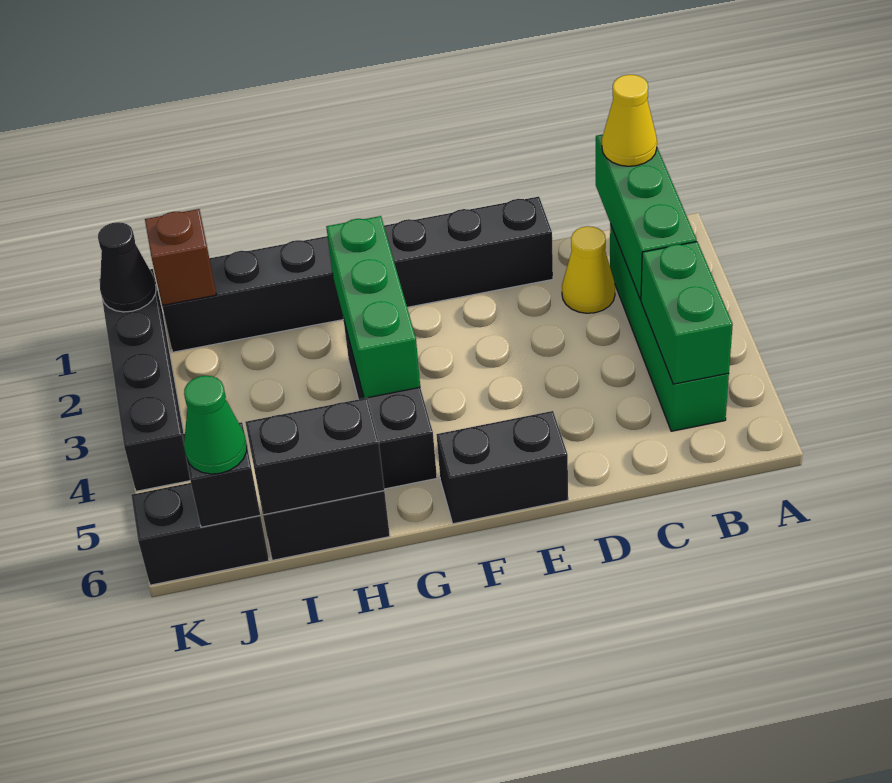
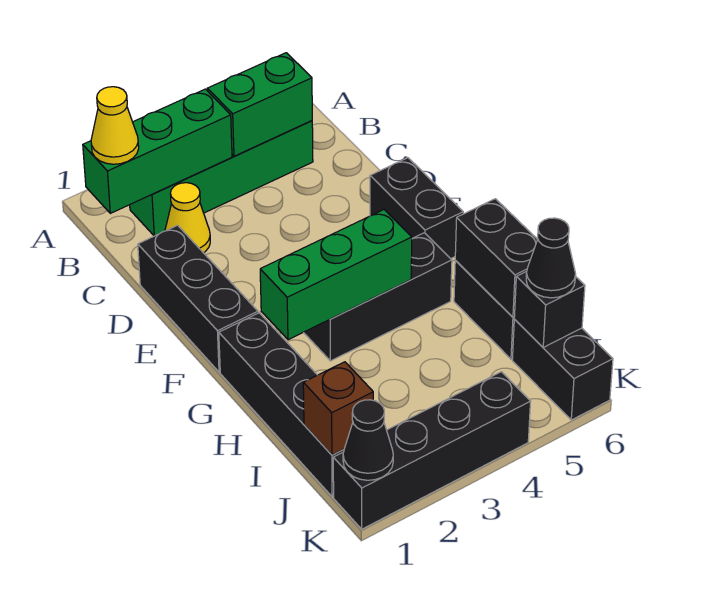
green 1x1 cone [184,376,247,474] -> black 1x1 cone [526,218,576,298]

